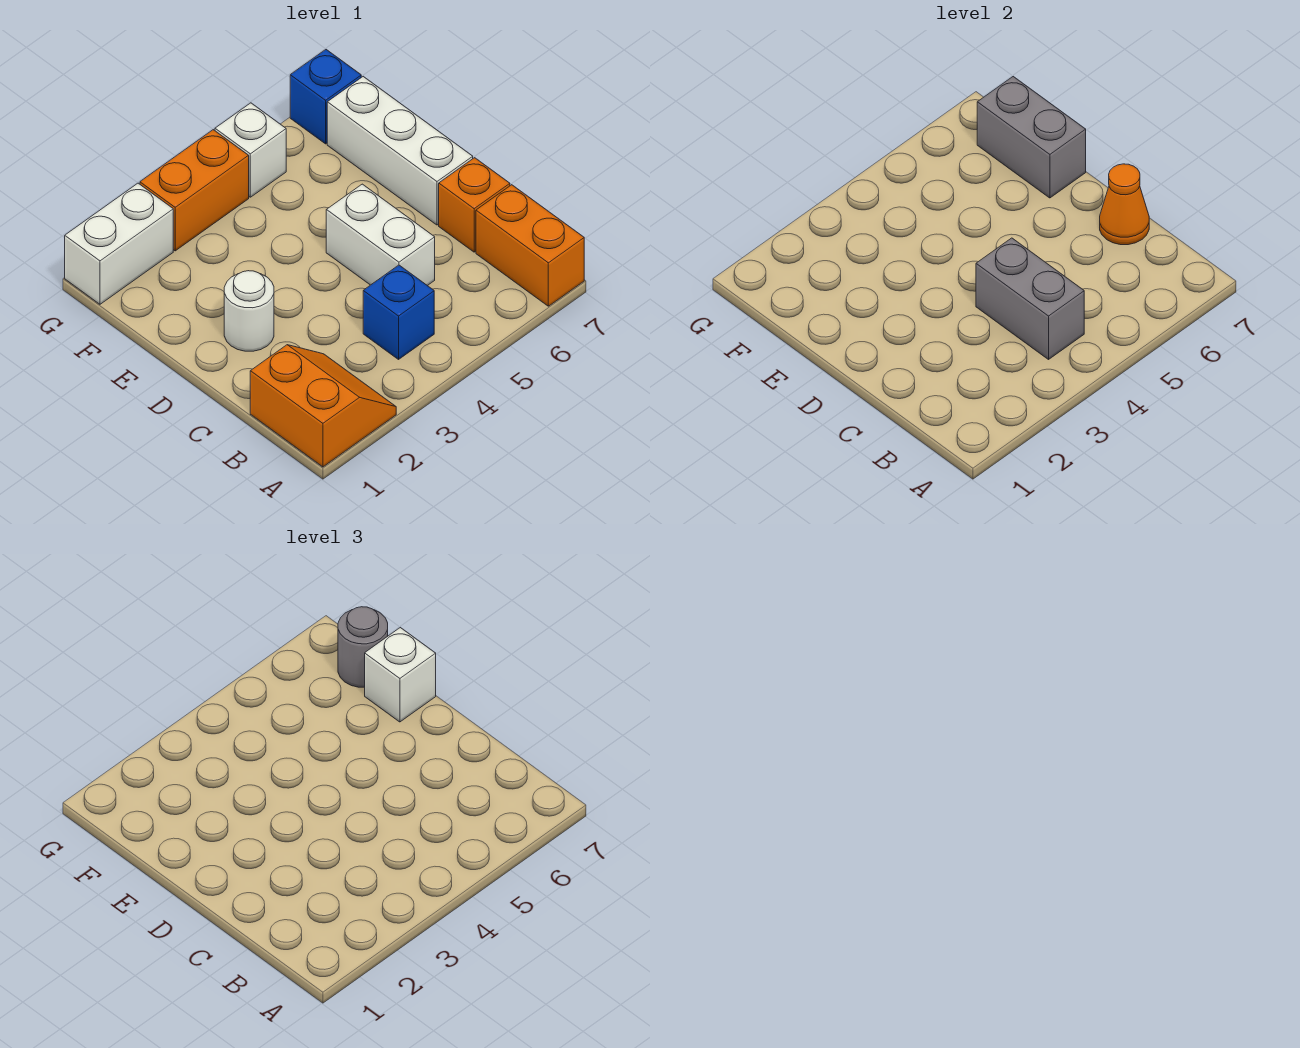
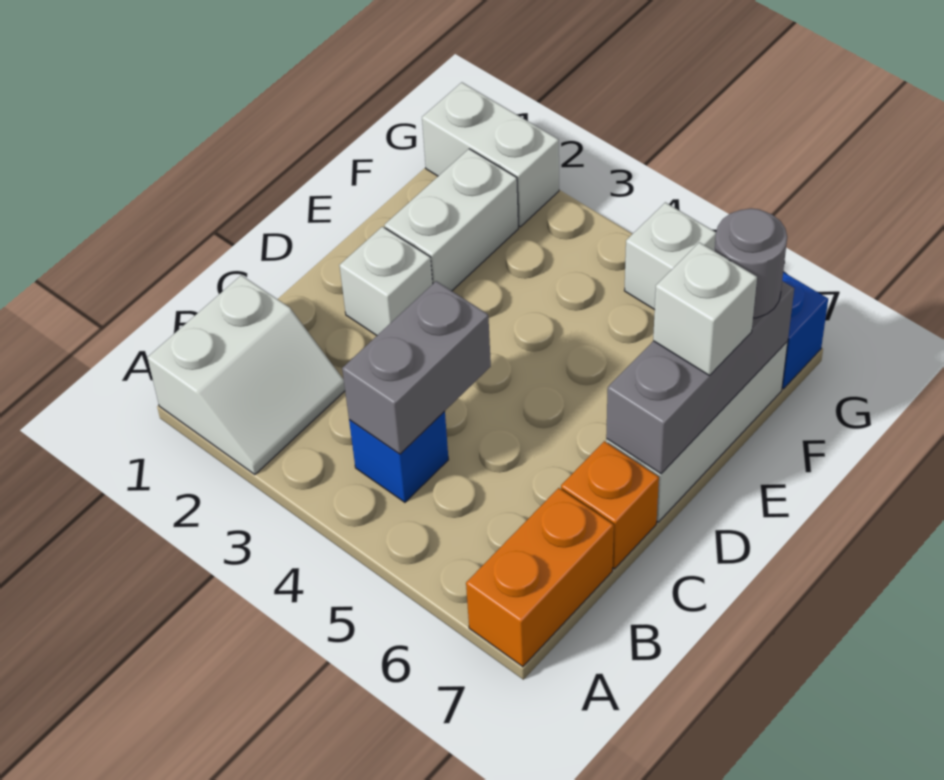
orange 2x2 slope [250,345,396,467] -> white 2x2 slope [147,275,345,475]
white 1x2 brick [326,184,435,286] -> white 1x2 brick moved to [385,149,518,291]
orange 1x1 cone [1100,164,1149,245] -> none
white 1x1 round brick [224,271,274,351] -> white 1x1 brick [339,227,433,335]
grey 1x2 brick [977,77,1086,198] -> grey 1x3 brick [606,281,794,474]
orange 1x2 brick [140,130,249,251] -> none

